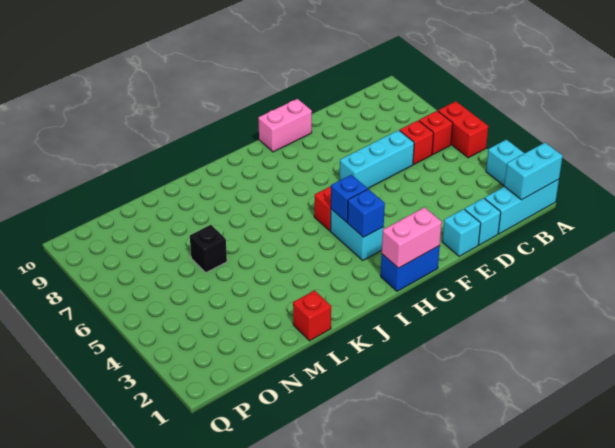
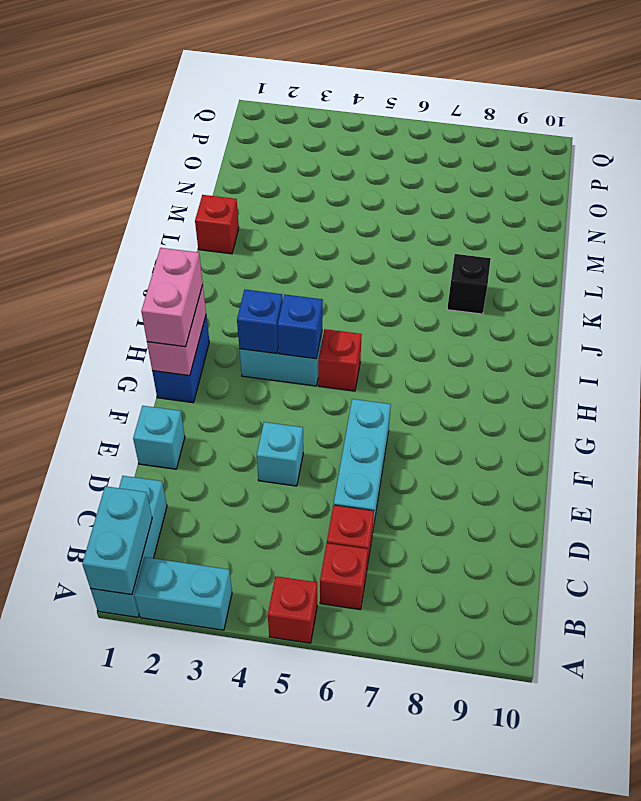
red 1x2 brick [438,101,488,158] -> red 1x1 brick [268,576,317,643]
cyan 1x1 brick [465,198,501,245] -> cyan 1x1 brick moved to [257,422,303,486]
pink 1x2 brick [258,99,312,152] -> pink 1x2 brick moved to [141,248,203,347]
black 1x1 brick [190,225,227,272] -> black 1x1 brick moved to [447,254,491,314]

